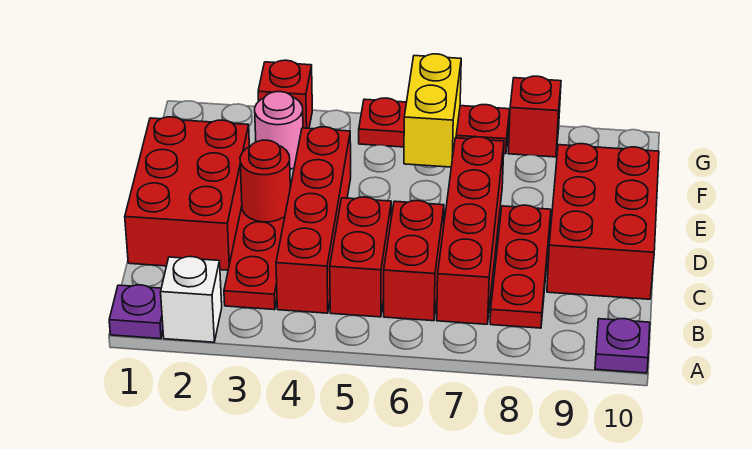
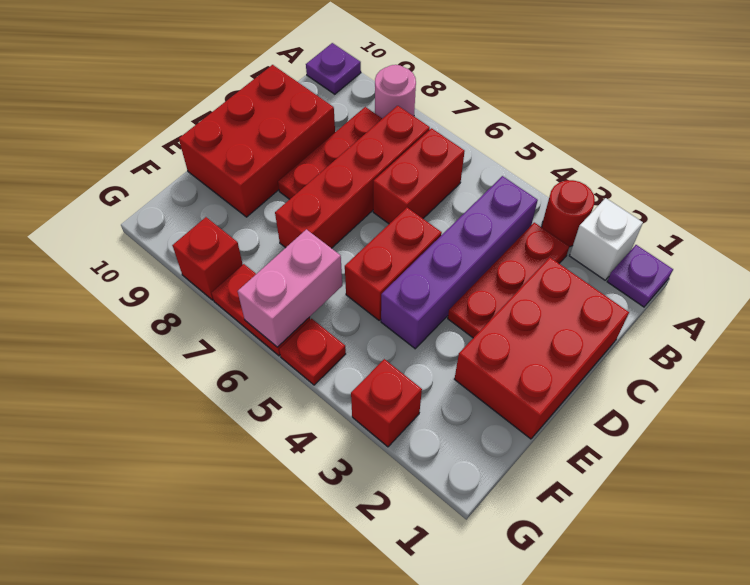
red 1x4 brick [276,127,351,313] -> purple 1x4 brick [381,176,538,349]
red 1x2 brick [330,197,391,317] -> red 1x2 brick moved to [345,208,442,320]
red 1x1 round brick [240,140,290,222] -> red 1x1 round brick moved to [542,180,595,247]
pink 1x1 round brick [255,92,303,169] -> pink 1x1 round brick moved to [375,65,416,119]
yellow 1x2 brick [404,54,461,167] -> pink 1x2 brick [238,229,342,347]

